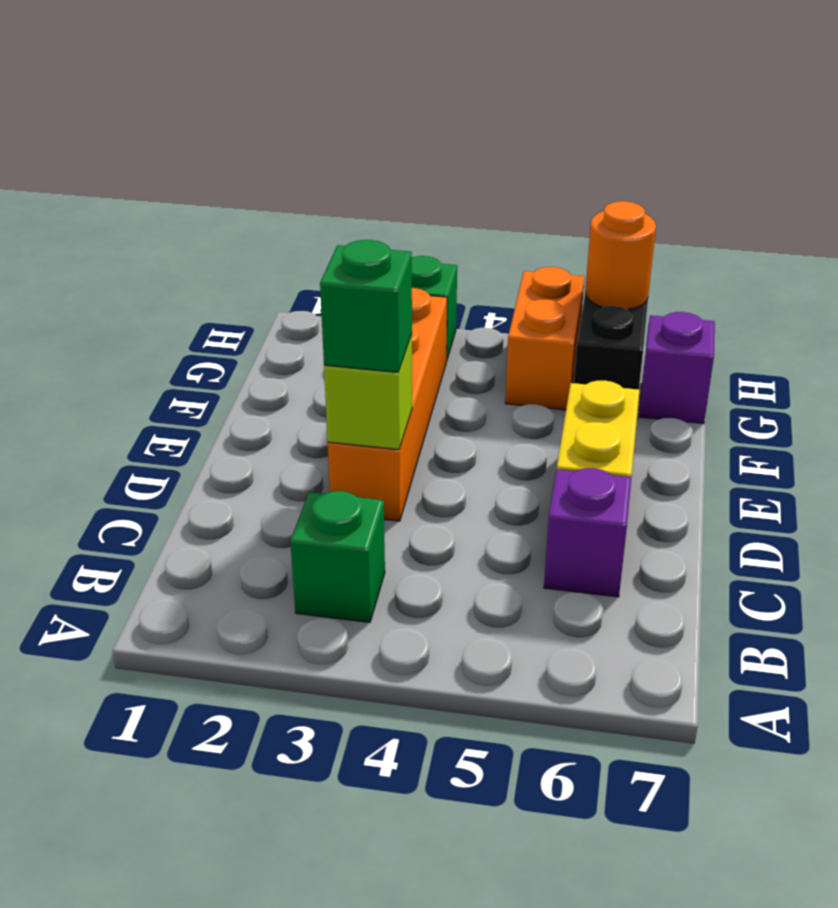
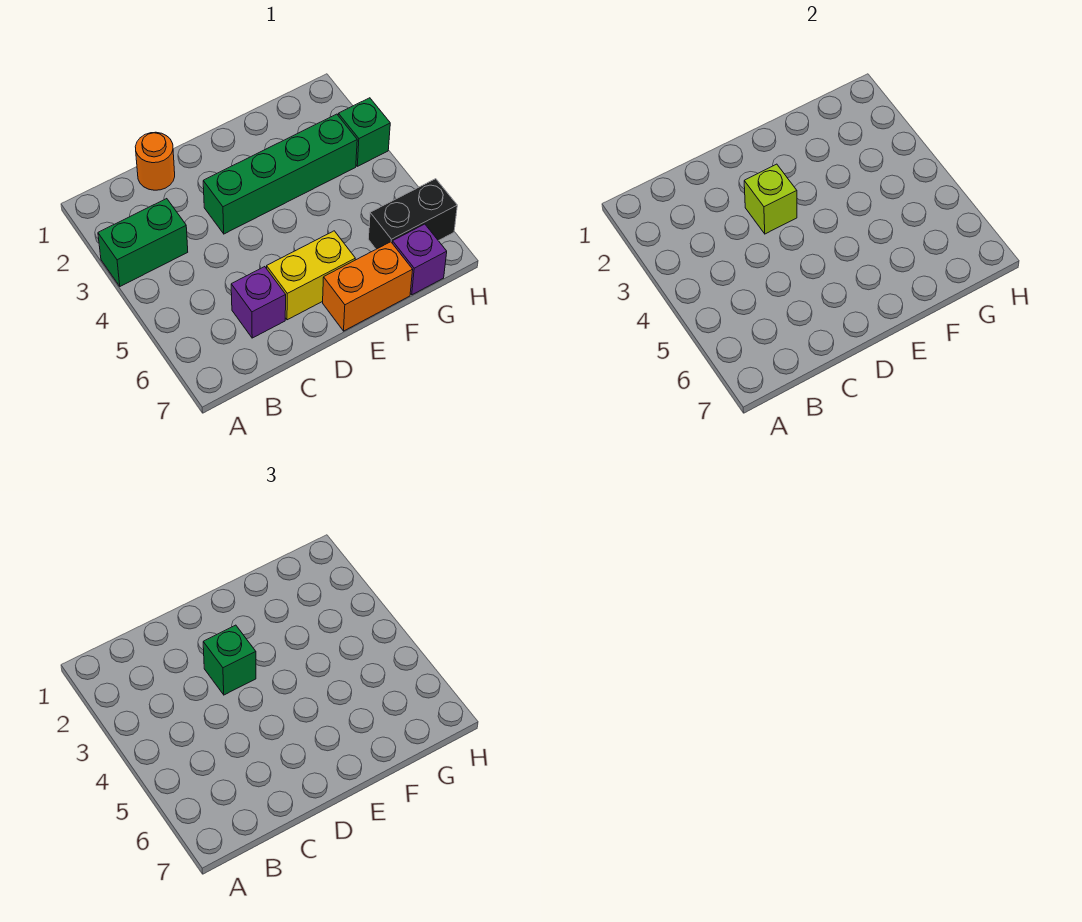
green 1x1 brick [290,491,385,622] -> green 1x2 brick [98,199,188,286]
orange 1x4 brick [328,288,447,521] -> green 1x4 brick [203,114,357,234]
orange 1x2 brick [505,267,585,410] -> orange 1x2 brick moved to [323,242,413,331]
orange 1x1 round brick [585,201,656,309] -> orange 1x1 round brick moved to [135,132,175,190]

